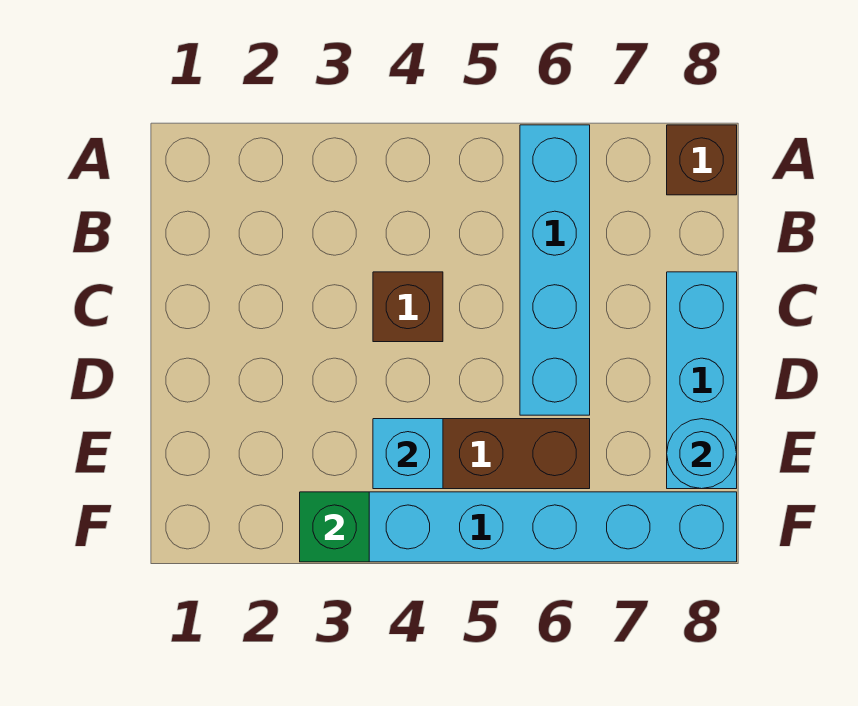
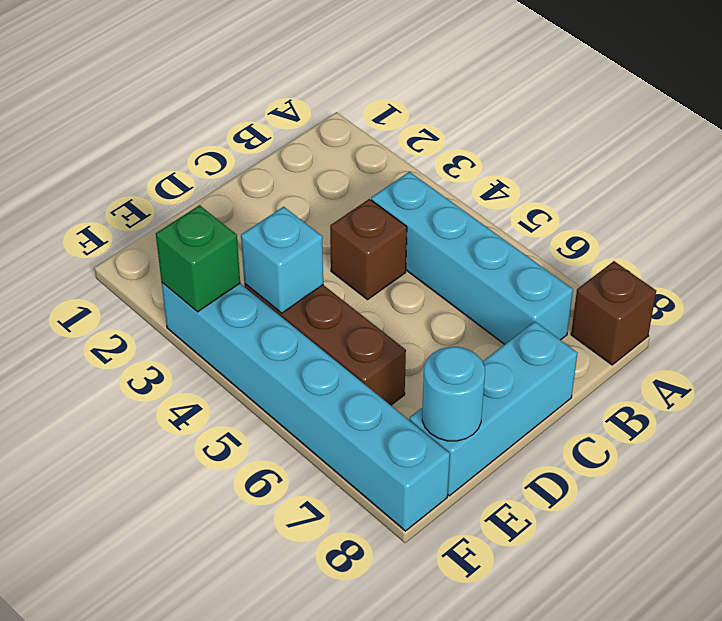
cyan 1x4 brick [520,125,590,415] -> cyan 1x4 brick turned to [371,172,573,344]

